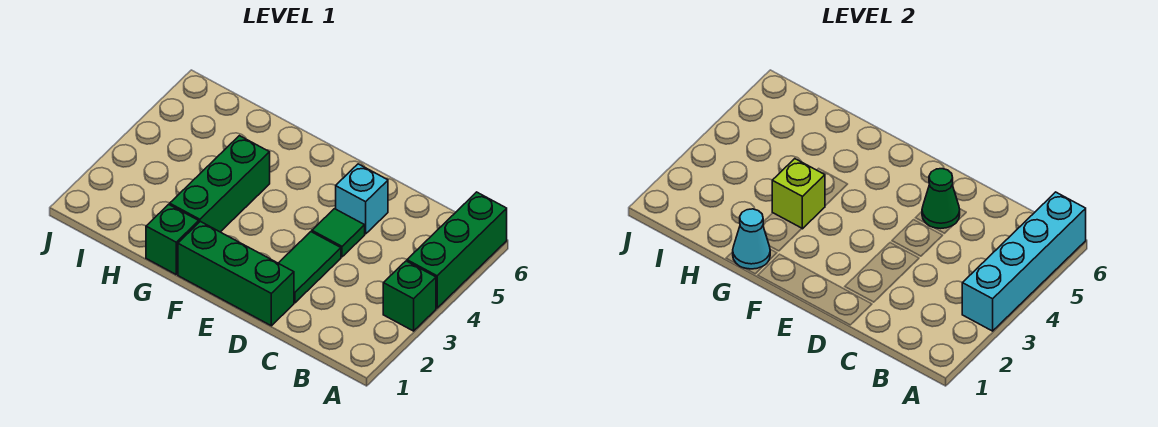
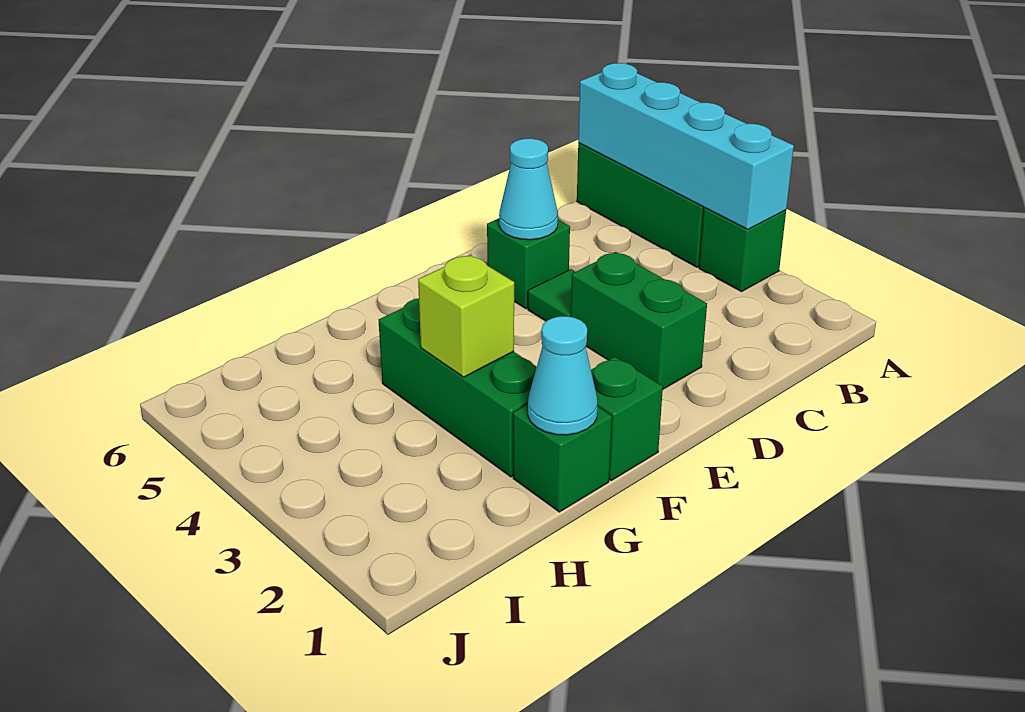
green 1x3 brick [178,222,294,326] -> green 1x1 brick [591,357,663,480]
green 1x2 tile [279,232,341,303] -> green 1x2 brick [571,252,707,389]
cyan 1x1 brick [336,164,388,234] -> green 1x1 brick [487,218,570,309]
green 1x1 cone [922,169,960,229] -> cyan 1x1 cone [499,139,558,240]

